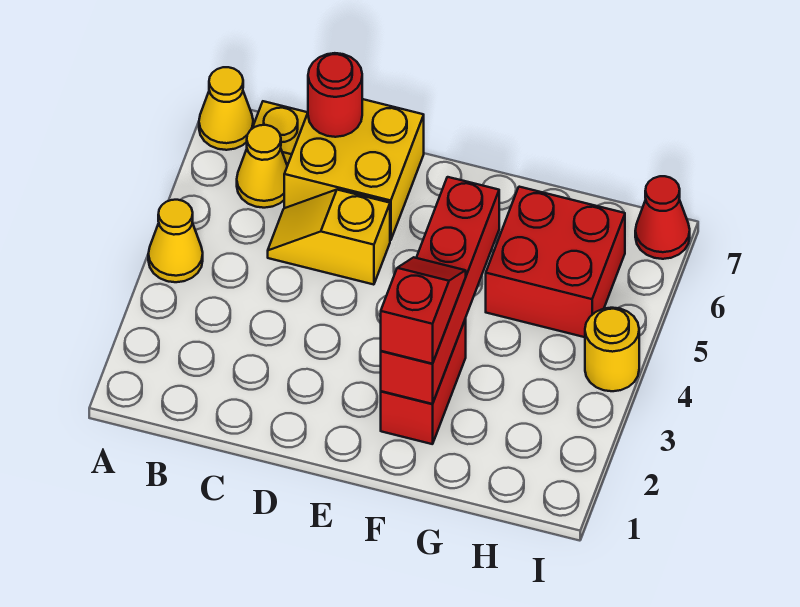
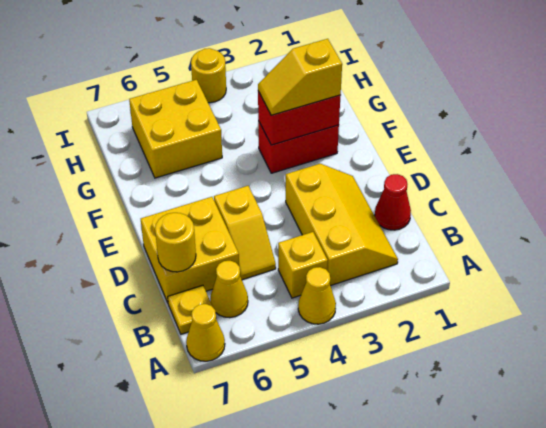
none -> yellow 2x3 slope [286,164,398,286]
none -> yellow 1x1 brick [278,232,328,298]
red 1x1 round brick [308,53,362,137] -> yellow 1x1 round brick [155,213,196,272]
red 1x4 brick [381,177,499,404] -> red 1x2 brick [258,91,341,145]
red 1x2 slope [381,257,466,364] -> yellow 1x2 slope [258,39,342,115]
red 2x2 brick [486,187,625,337] -> yellow 2x2 brick [129,80,222,178]
red 1x1 cone [635,176,690,259] -> red 1x1 cone moved to [375,174,411,230]

